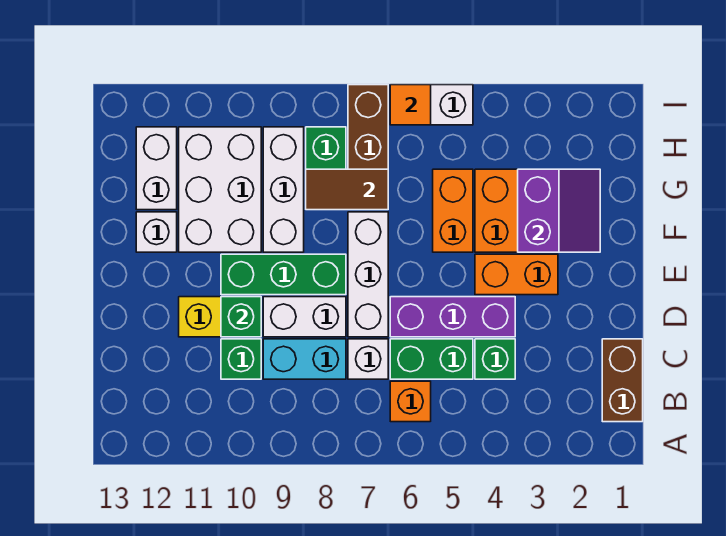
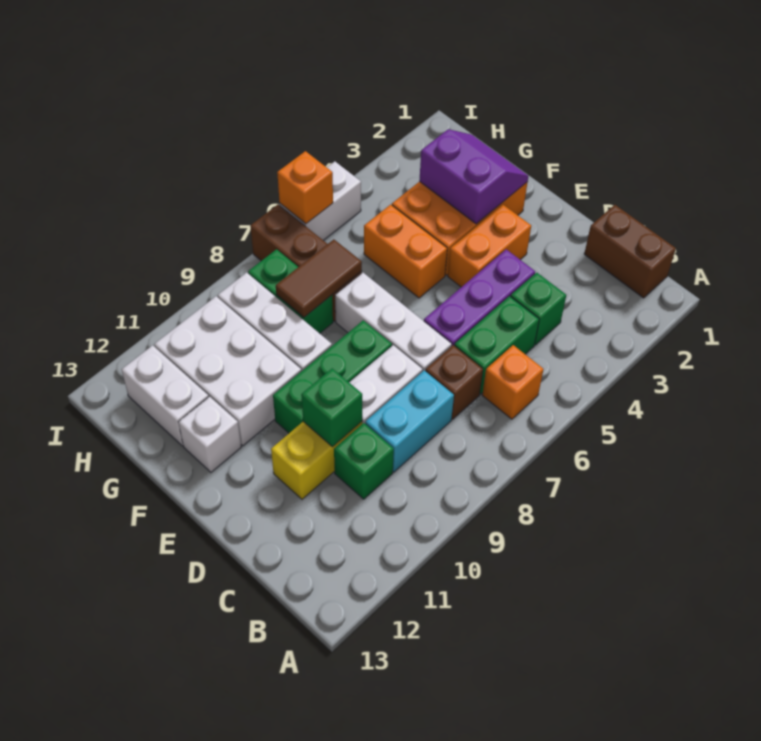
white 1x1 brick [348,339,388,379] -> brown 1x1 brick [425,345,483,419]
orange 1x1 tile [390,85,431,125] -> orange 1x1 brick [277,151,333,224]

